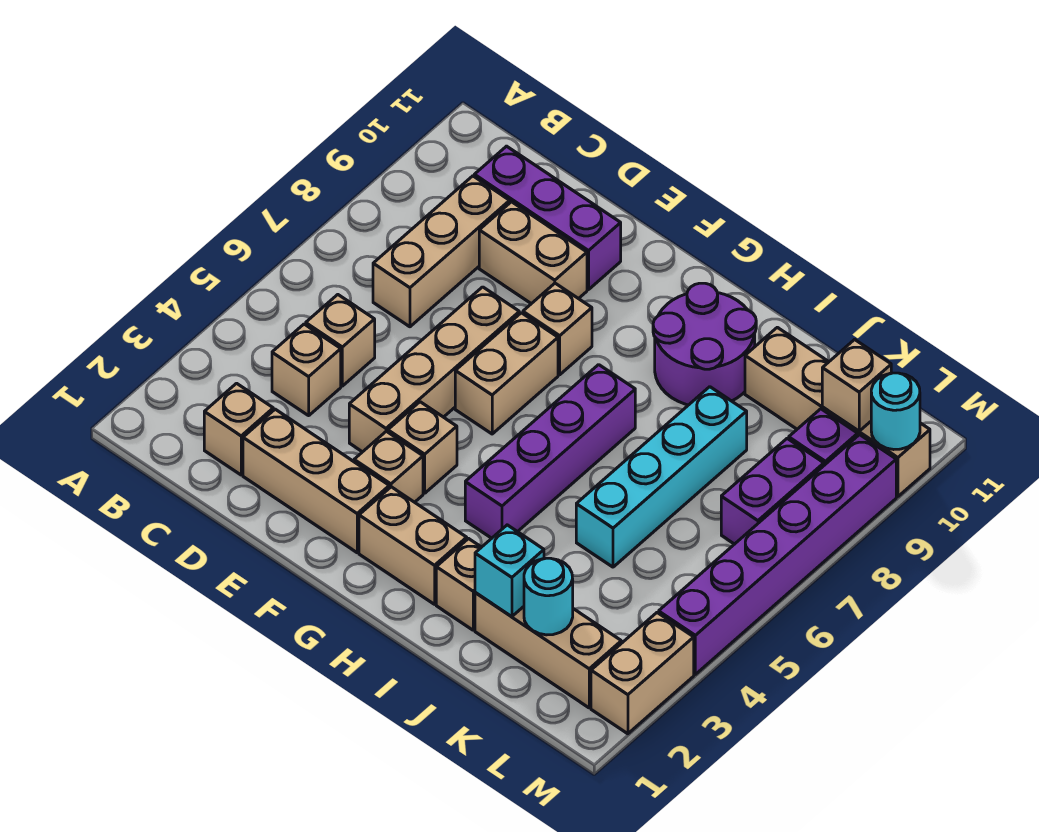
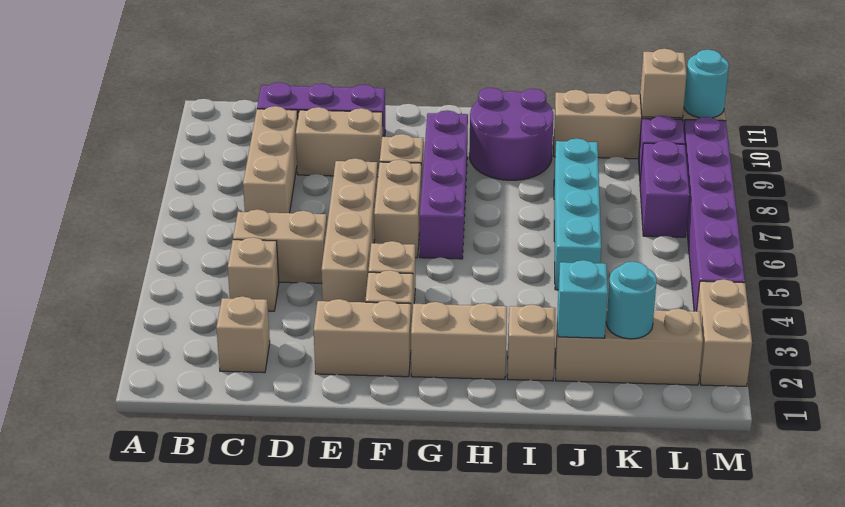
tan 1x1 brick [306,295,375,386] -> tan 1x2 brick [233,210,327,283]
tan 1x3 brick [243,409,389,553] -> tan 1x2 brick [314,299,411,377]
purple 1x4 brick [465,365,635,538] -> purple 1x4 brick moved to [420,110,468,259]

